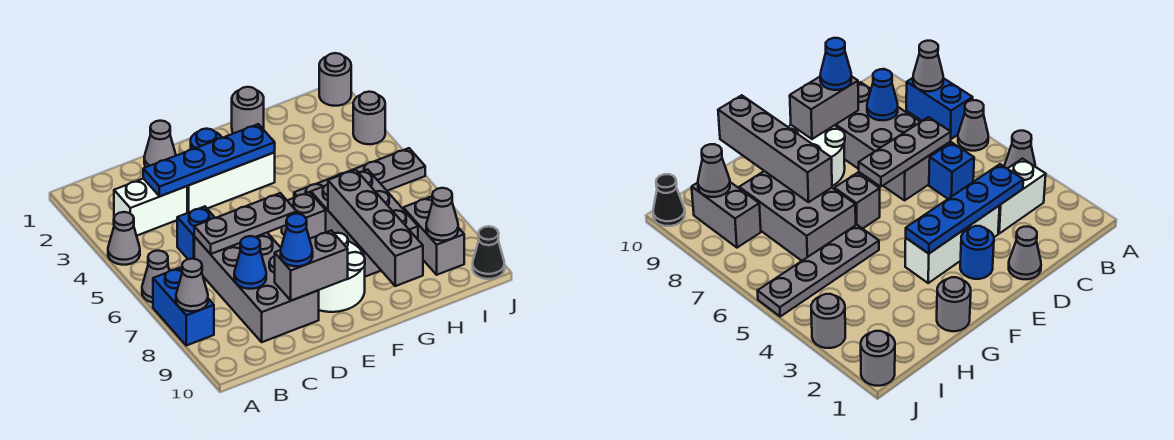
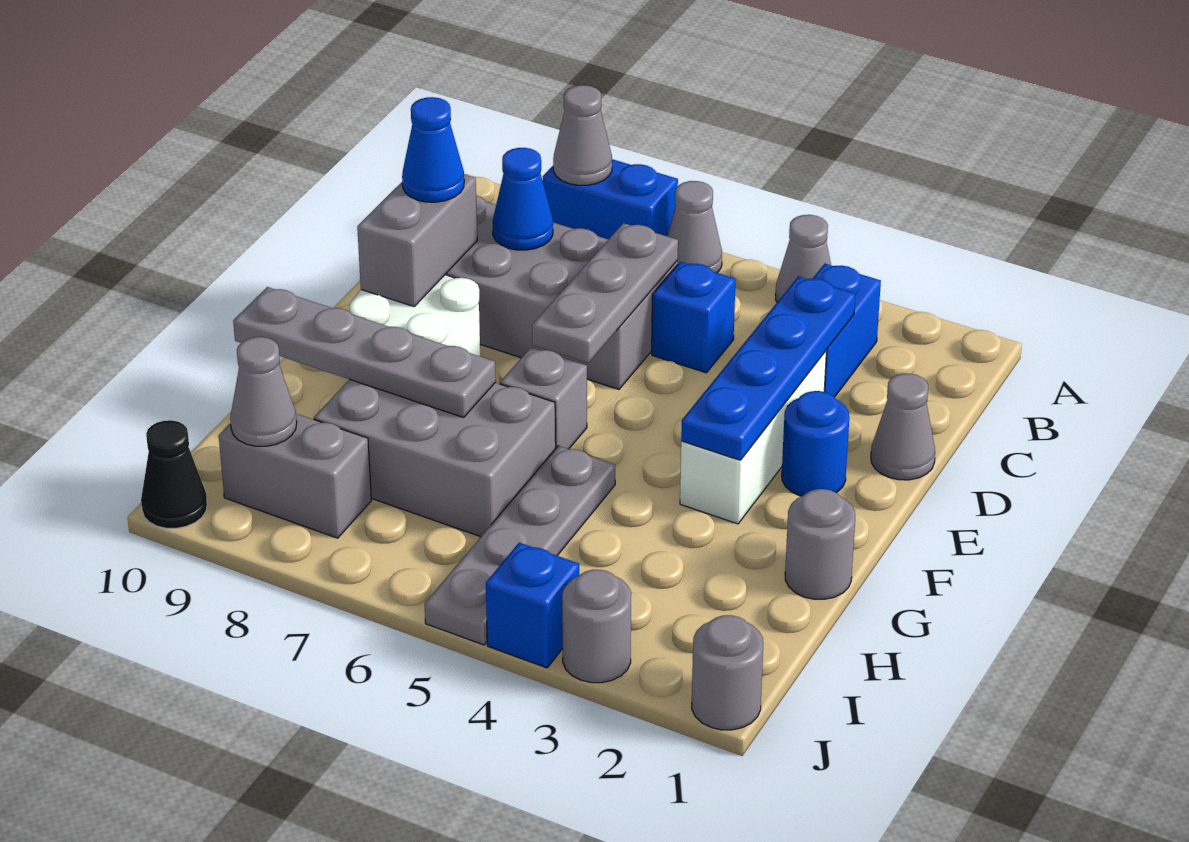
white 1x2 brick [114,179,187,236] -> blue 1x2 brick [813,264,881,397]
grey 1x4 brick [328,170,423,286] -> grey 1x4 plate [233,287,496,417]
none -> blue 1x1 brick [486,543,579,668]

